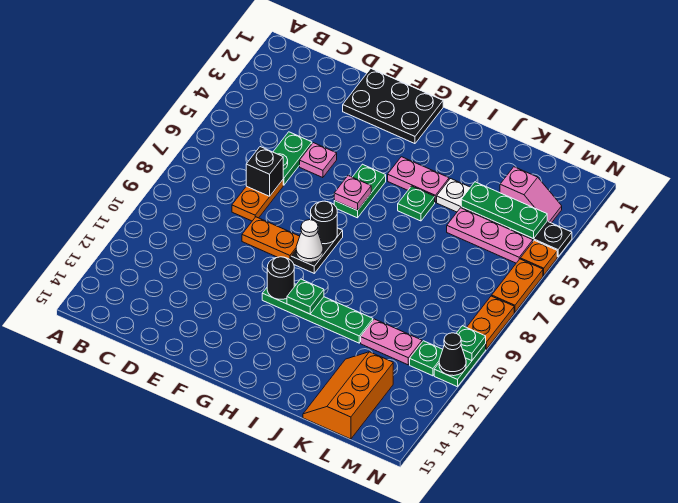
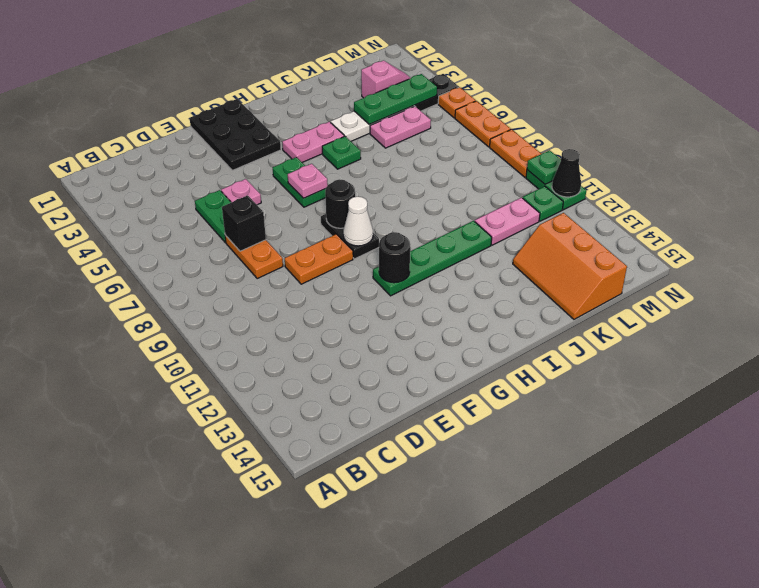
black 2x3 plate [343,69,443,144] -> black 2x3 plate turned to [190,99,281,170]
green 1x1 plate [287,279,324,314] -> none
pink 1x3 plate [447,208,533,263] -> pink 1x2 plate [370,106,431,148]

